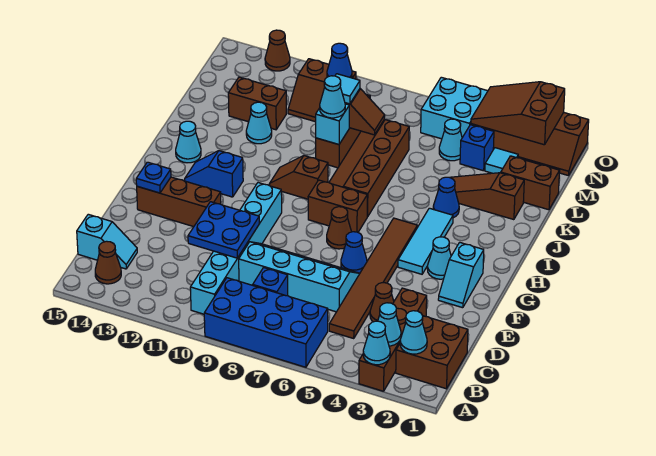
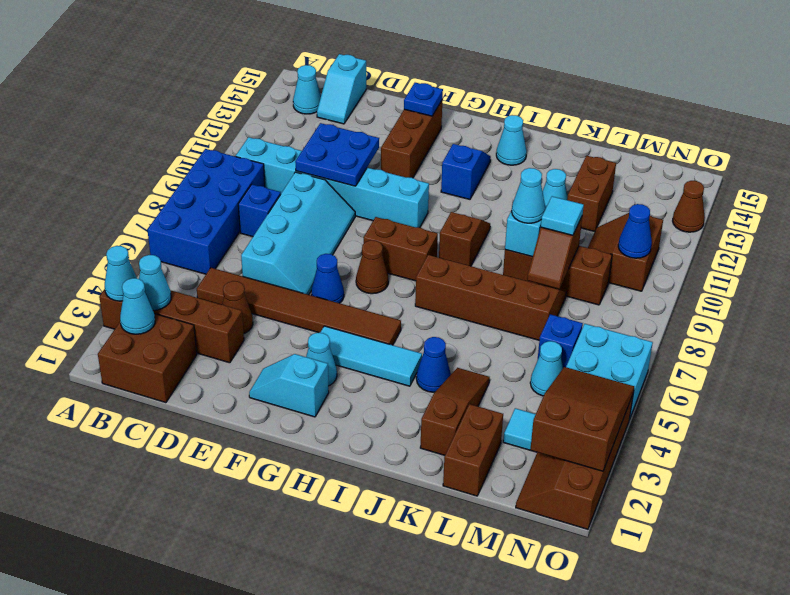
brown 1x1 cone [95,241,121,284] -> cyan 1x1 cone [293,65,321,114]
brown 1x2 brick [308,180,367,232] -> brown 1x2 brick turned to [364,217,438,281]
blue 1x1 brick [460,125,494,171] -> blue 1x1 brick moved to [538,314,583,368]

